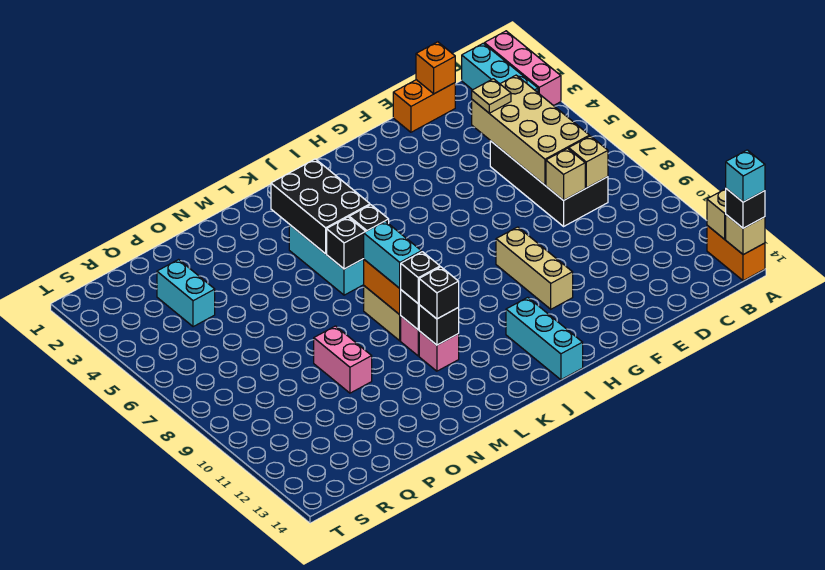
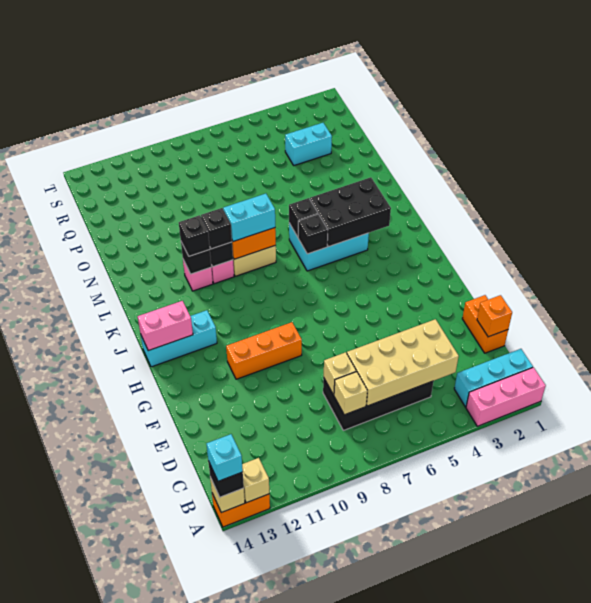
tan 1x1 plate [472,79,511,113] -> none
tan 1x3 brick [496,227,573,309] -> orange 1x3 brick [226,322,302,379]
pink 1x2 brick [314,326,372,393] -> pink 1x2 brick moved to [138,301,193,351]

